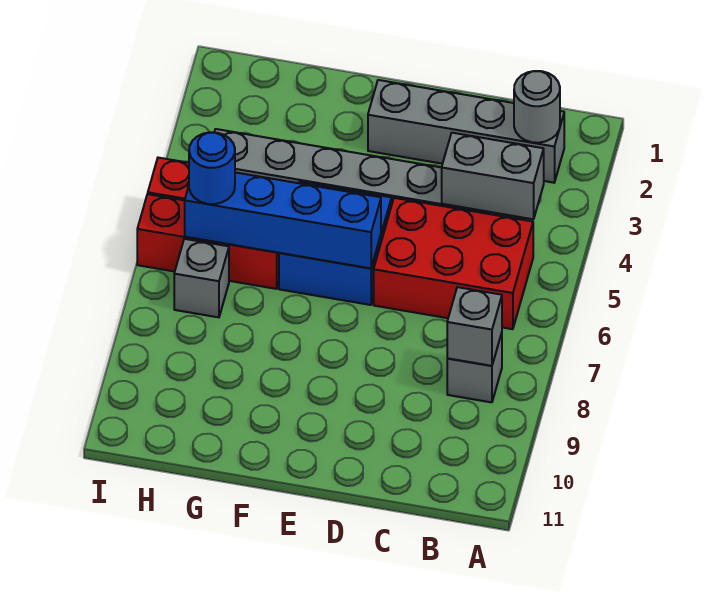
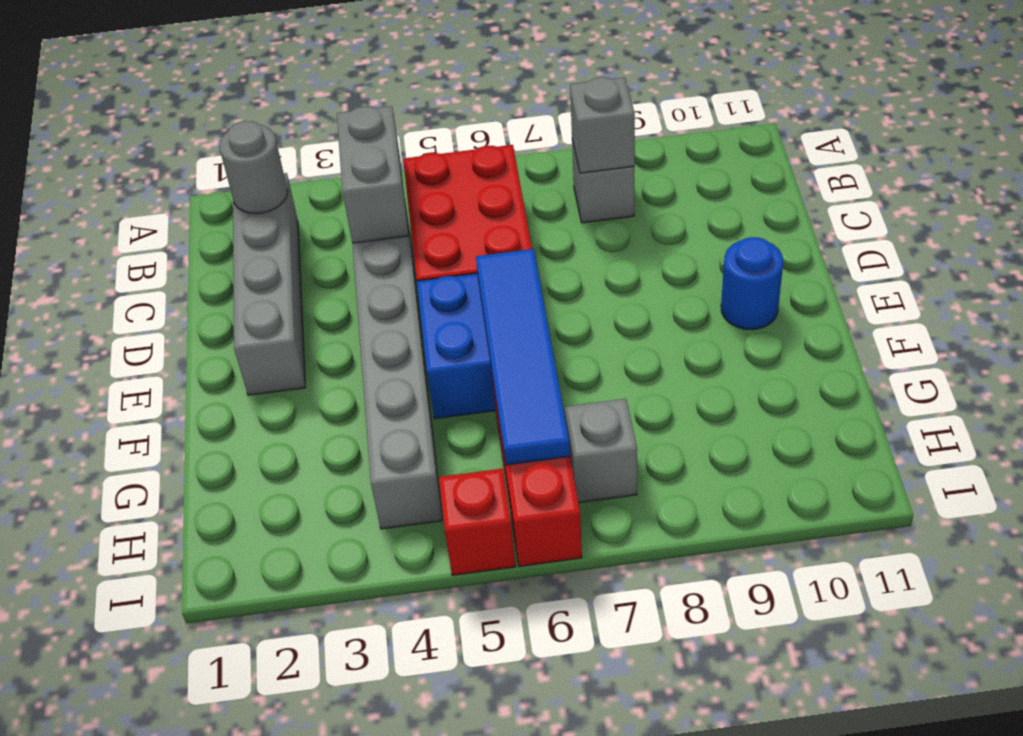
blue 1x4 brick [185,172,381,268] -> blue 1x4 tile [476,249,570,465]
blue 1x1 round brick [189,132,235,204] -> blue 1x1 round brick moved to [721,237,783,329]

